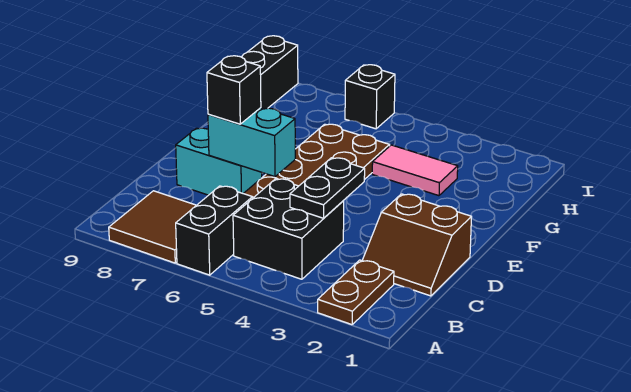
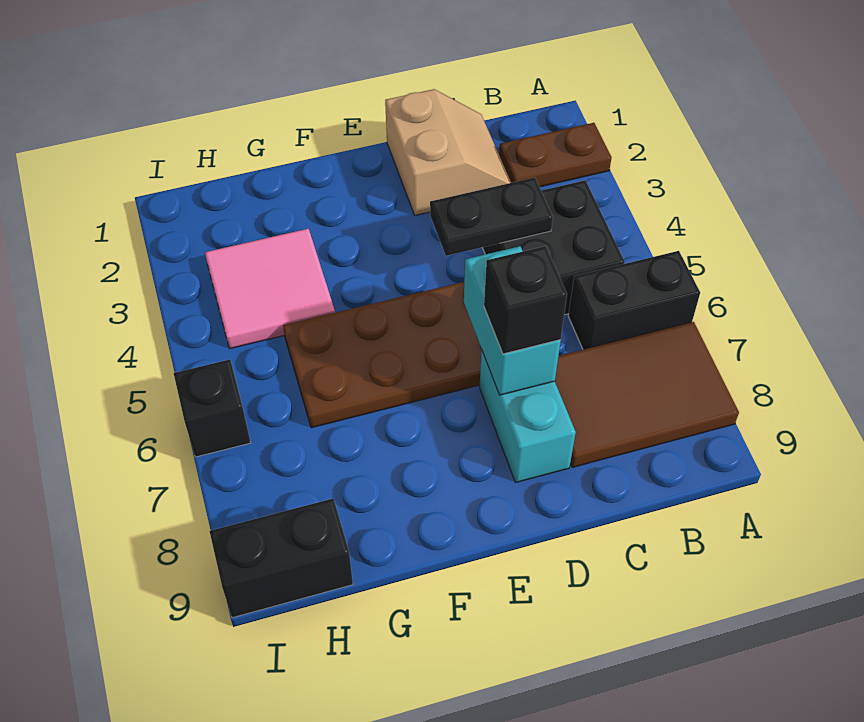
brown 2x2 tile [109,191,196,263] -> brown 2x3 tile [555,322,739,467]
brown 2x2 slope [362,194,471,296] -> tan 2x2 slope [385,89,511,215]
pink 1x2 tile [372,145,458,196] -> pink 2x2 tile [205,229,335,349]

